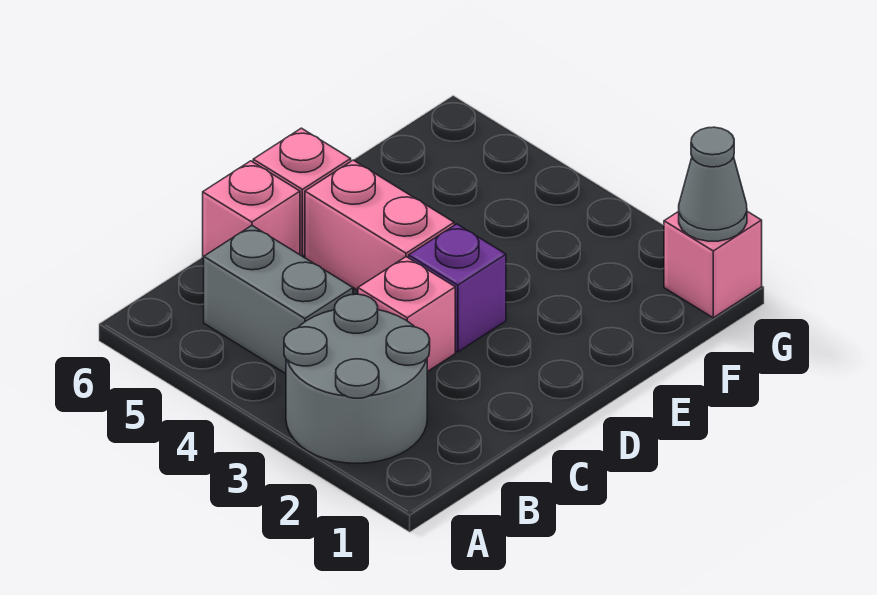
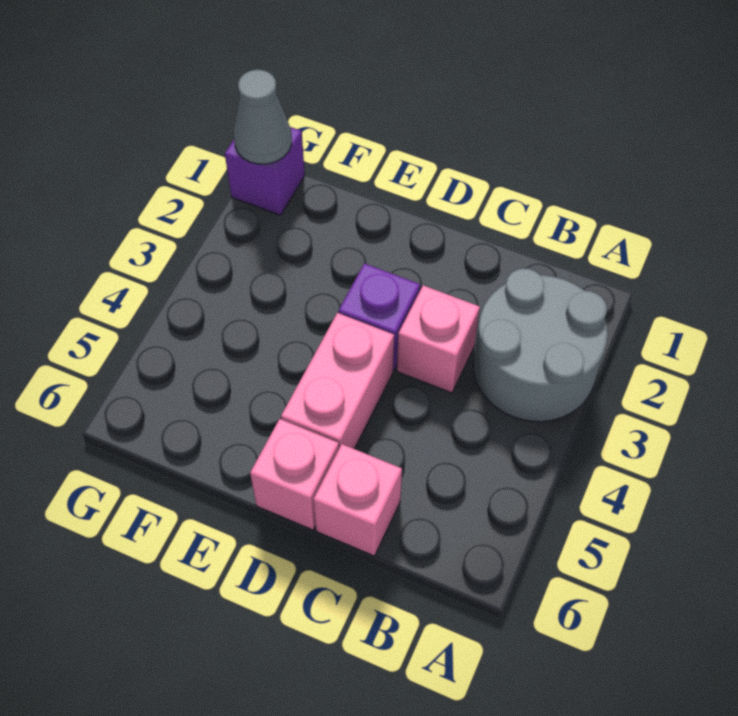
grey 1x2 brick [204,226,353,374] -> none
pink 1x1 brick [664,211,762,318] -> purple 1x1 brick [225,127,305,215]

